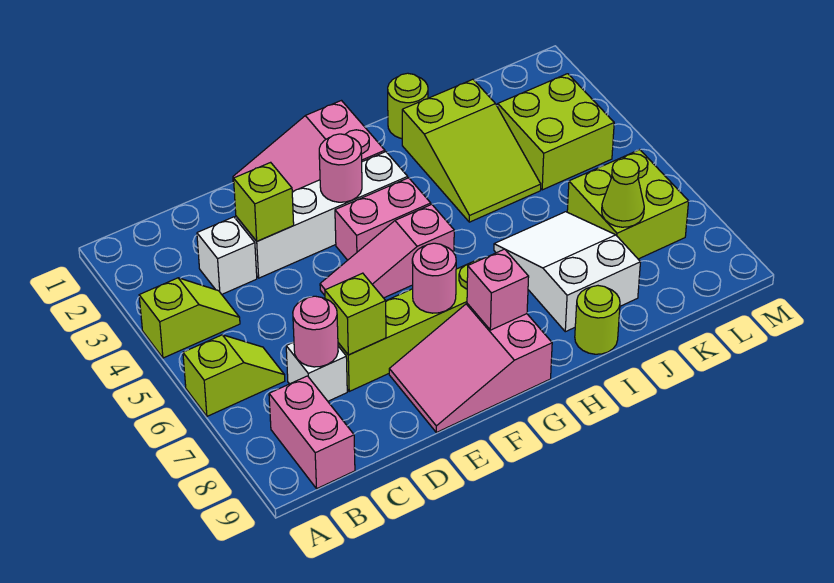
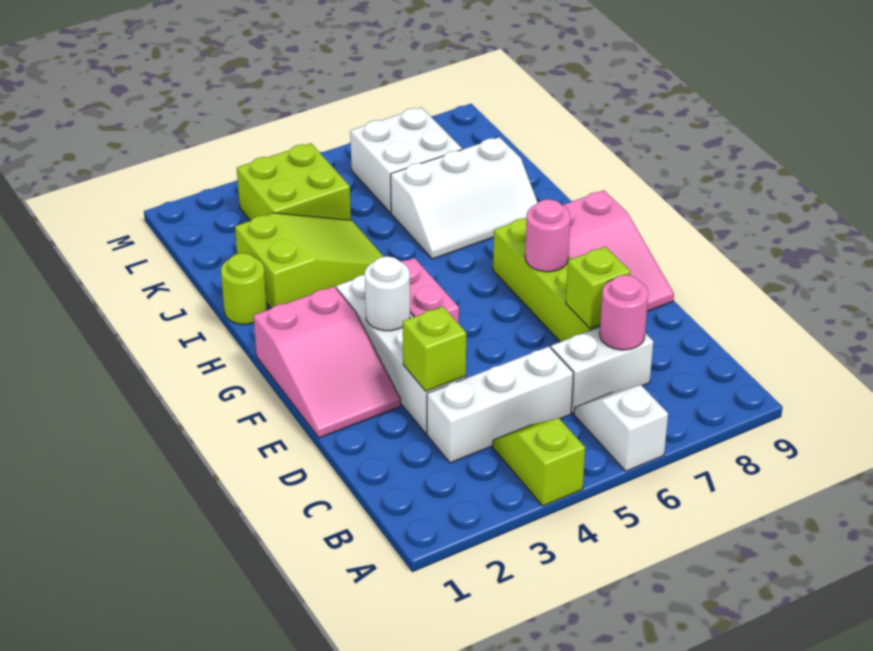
lime 1x2 slope [183,335,285,416] -> white 1x2 slope [574,385,668,471]
pink 1x2 brick [269,376,355,489] -> none
white 1x1 brick [197,217,257,294] -> white 1x3 brick [427,347,573,463]
white 1x1 brick [286,342,347,401] -> white 1x2 brick [551,327,653,414]
pink 1x3 slope [320,204,454,298] -> none
pink 1x1 round brick [319,134,362,202] -> white 1x1 round brick [365,256,410,331]
pink 1x1 brick [467,249,529,330] -> none
white 2x3 slope [494,212,640,332] -> white 2x3 slope turned to [391,137,538,259]
lime 1x1 round brick [575,286,620,354] -> none
lime 2x2 brick [567,150,689,259] -> white 2x2 brick [350,107,462,213]
lime 1x1 cone [602,159,644,227] -> none

